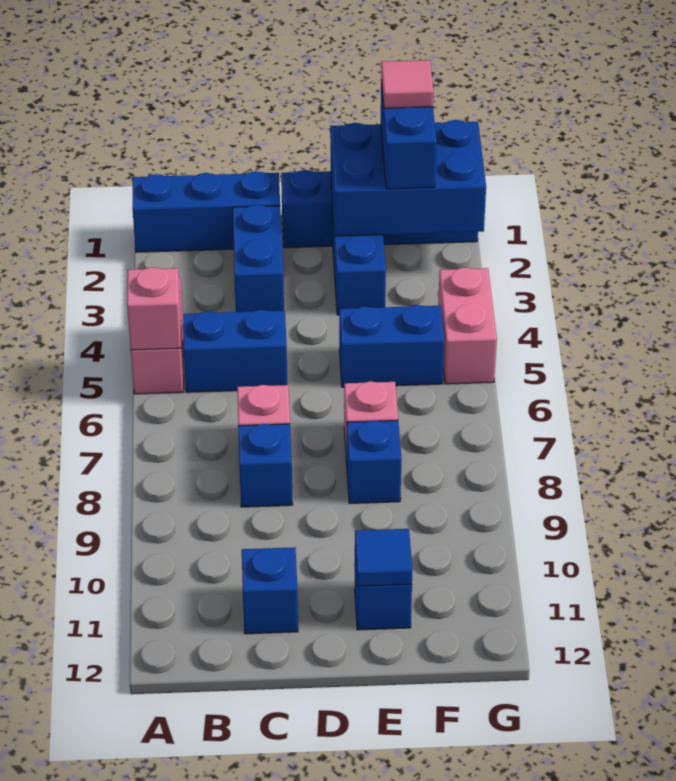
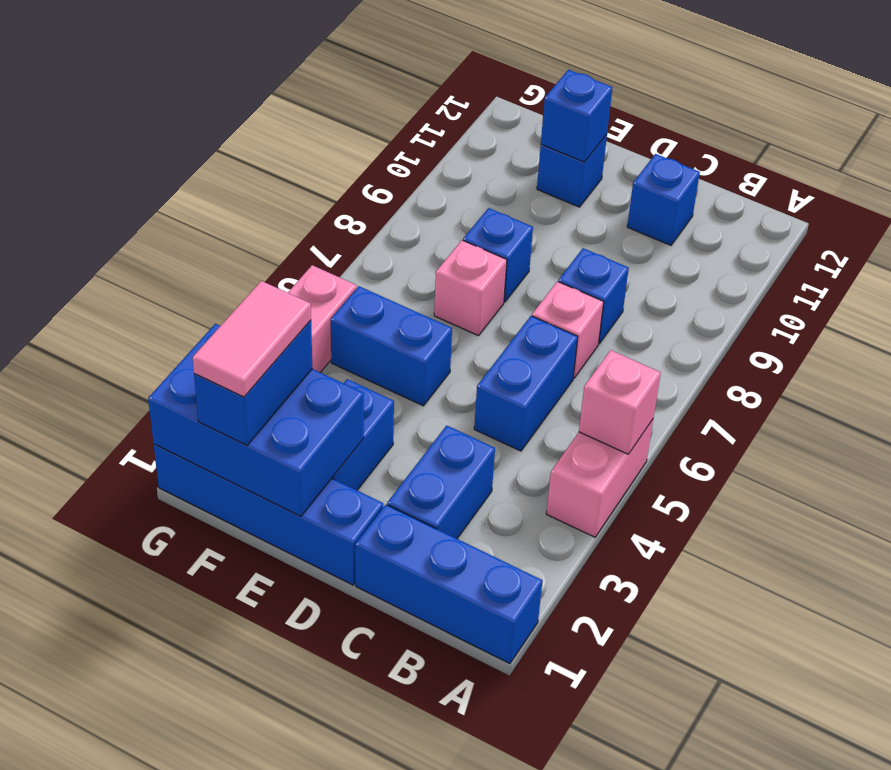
blue 1x2 brick [183,310,287,392] -> blue 1x2 brick turned to [474,316,578,451]
blue 1x1 tile [355,529,412,586] -> blue 1x1 brick [541,70,612,162]
pink 1x1 tile [381,60,434,108] -> pink 1x2 tile [193,281,311,397]

